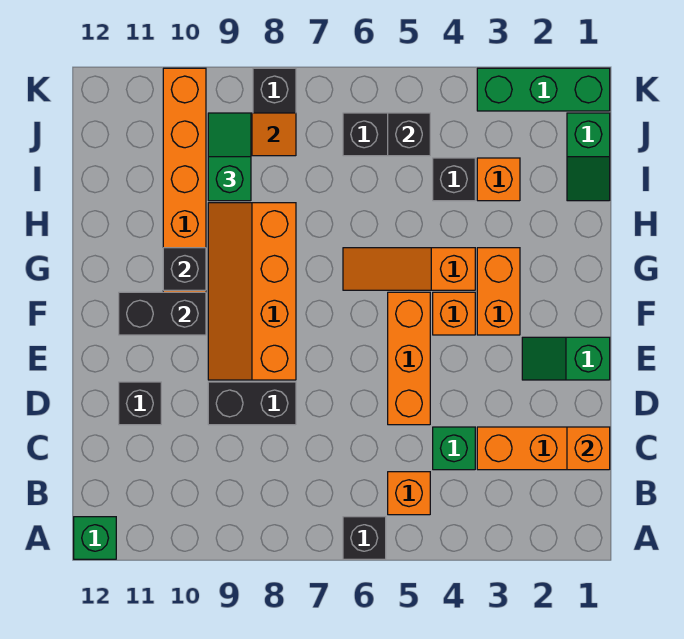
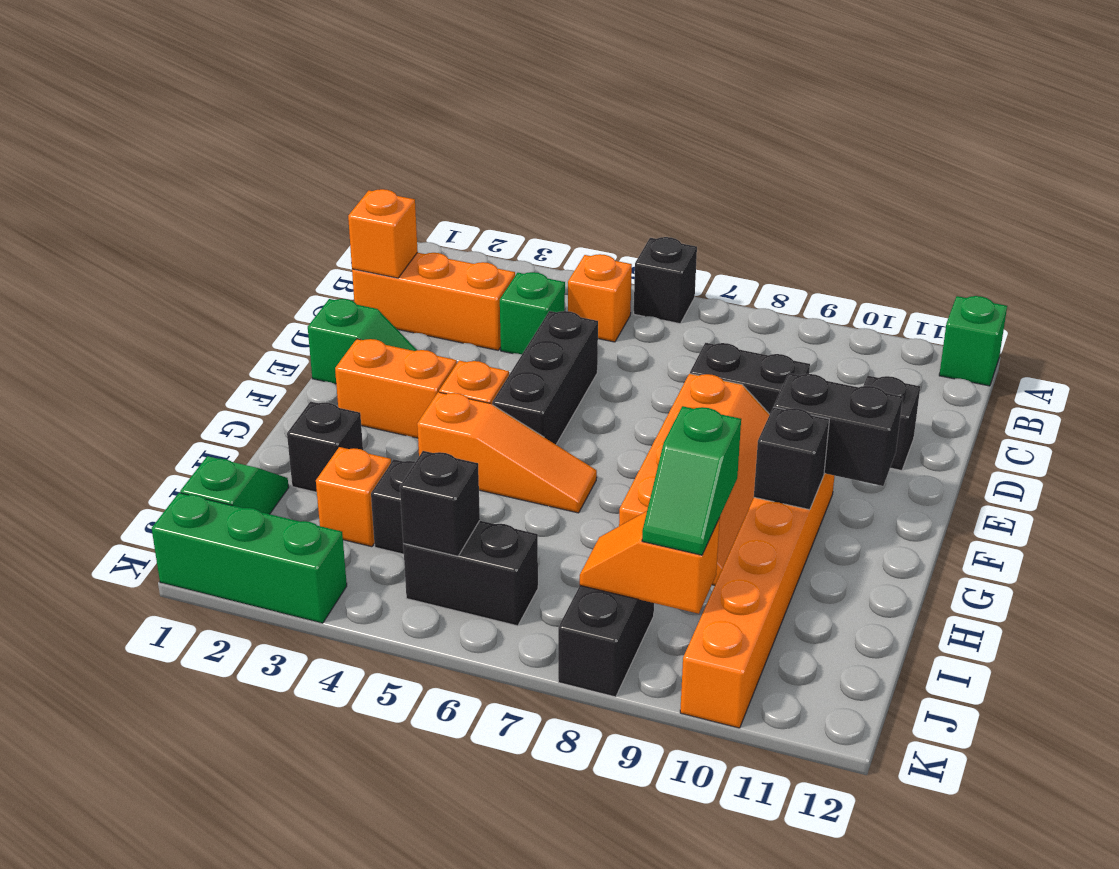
orange 1x3 brick [388,292,430,425] -> black 1x3 brick [492,311,598,444]
orange 1x2 brick [477,248,520,335] -> orange 1x2 brick turned to [335,339,457,438]
none -> black 1x1 brick [287,402,363,492]

